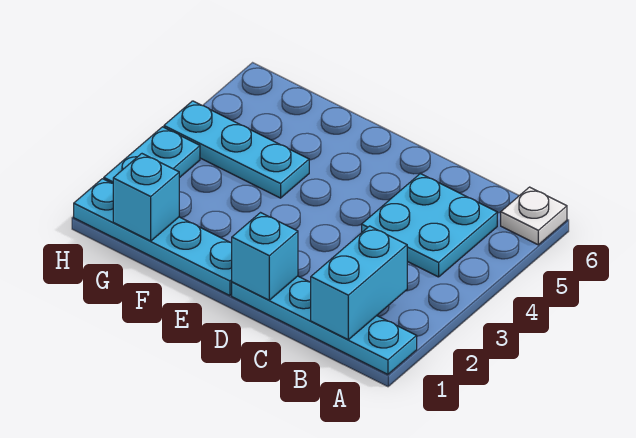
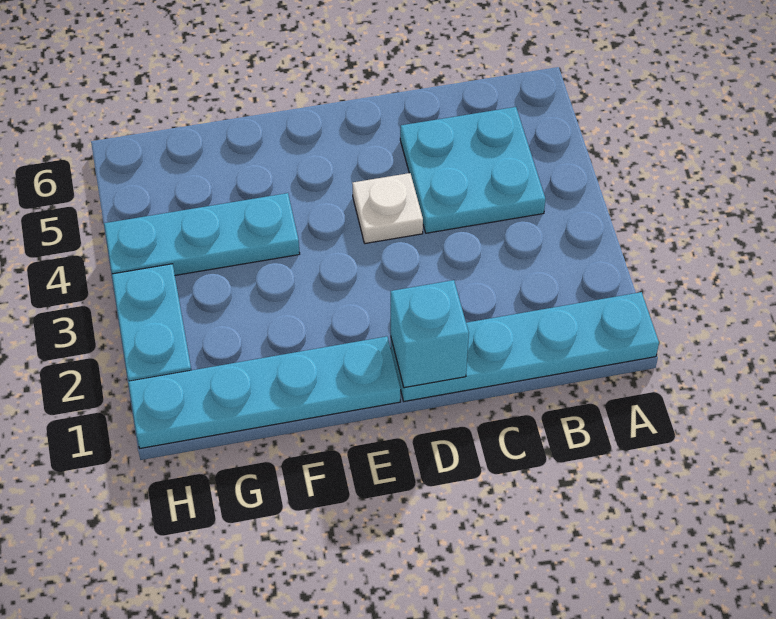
white 1x1 plate [501,187,567,245] -> white 1x1 plate moved to [352,173,423,244]
cyan 1x2 brick [311,226,407,340] -> none
cyan 1x1 brick [113,154,179,241] -> none

